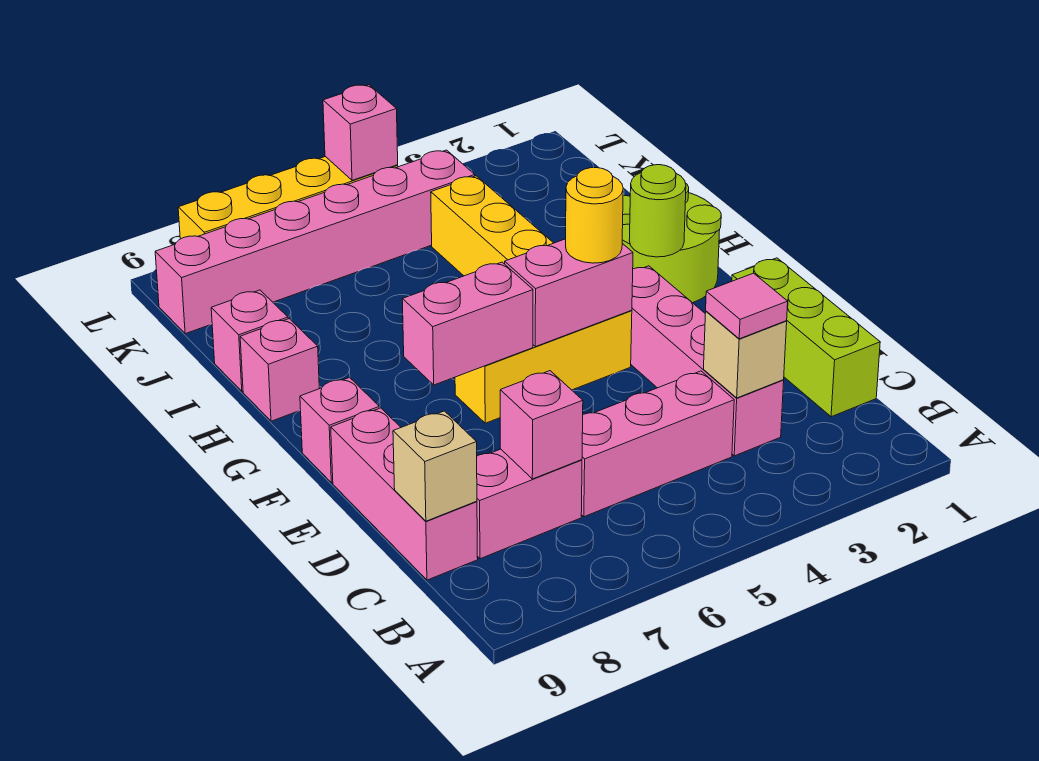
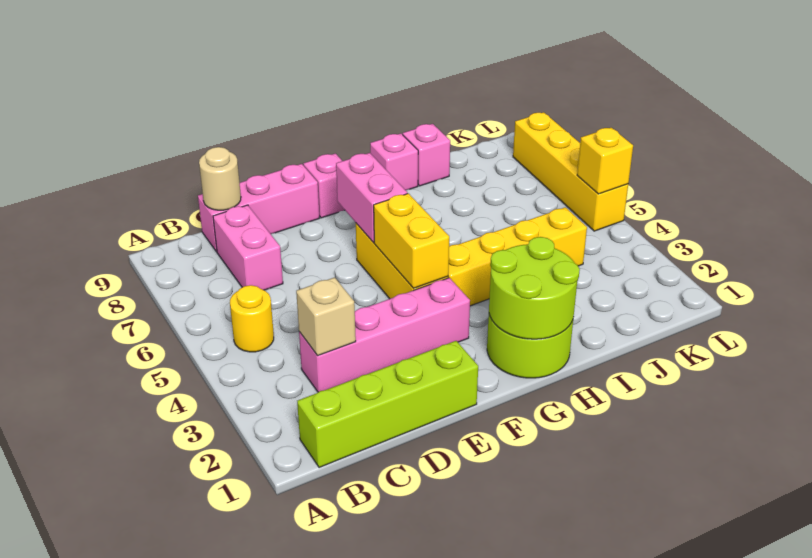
lime 1x3 brick [732,258,880,417] -> lime 1x4 brick [297,341,478,468]
pink 1x1 tile [706,273,788,339] -> none
pink 1x3 brick [581,371,734,517] -> none
pink 1x1 brick [500,371,583,479] -> none
tan 1x1 brick [393,411,477,521] -> tan 1x1 round brick [199,147,241,210]
pink 1x2 brick [505,239,633,347] -> yellow 1x2 brick [374,193,449,288]
yellow 1x1 round brick [566,167,623,263] -> yellow 1x1 round brick moved to [230,285,274,352]
lime 1x1 round brick [629,165,686,257] -> lime 2x2 round brick [489,237,580,339]
pink 1x6 brick [155,150,475,334] -> none
pink 1x1 brick [323,85,398,180] -> yellow 1x1 brick [577,128,633,194]

